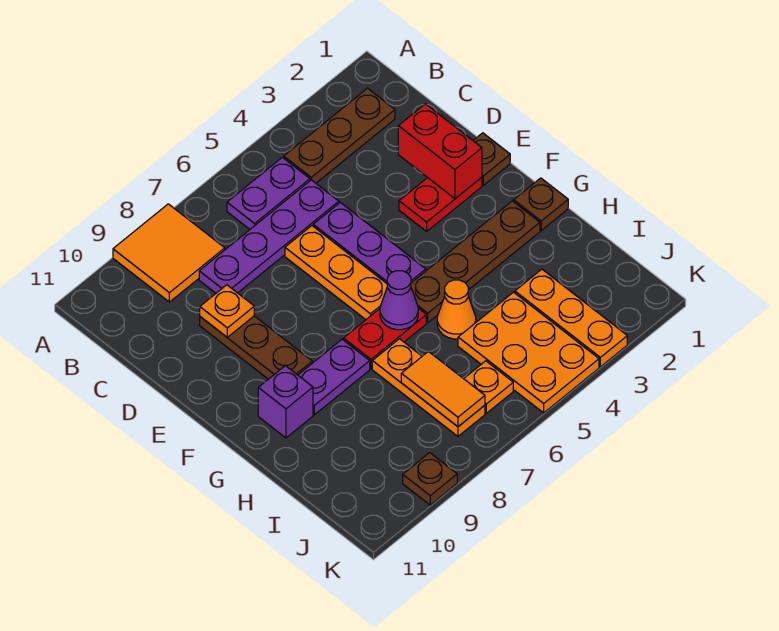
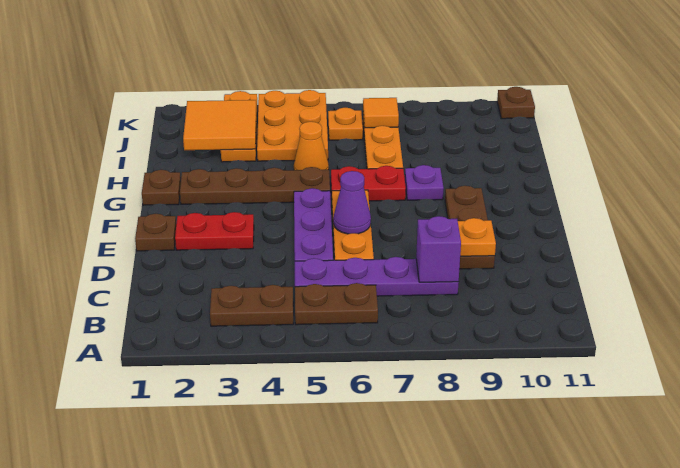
orange 2x2 tile [113,204,225,302] -> orange 2x2 tile moved to [183,100,256,150]
brown 1x3 plate [284,88,395,183] -> brown 1x2 plate [210,285,293,326]
purple 1x2 plate [227,157,310,229] -> brown 1x2 plate [295,283,378,325]
red 1x2 brick [398,104,482,199] -> none
purple 1x1 cone [380,271,418,330] -> purple 1x1 cone moved to [333,171,371,234]
purple 1x2 plate [298,339,370,415] -> purple 1x1 plate [405,165,444,200]
purple 1x1 brick [258,366,313,438] -> purple 1x1 brick moved to [416,216,461,282]
orange 1x2 tile [401,351,485,427] -> orange 1x1 tile [363,98,399,128]
brown 1x1 plate [403,453,457,505] -> brown 1x1 plate moved to [497,87,535,119]

